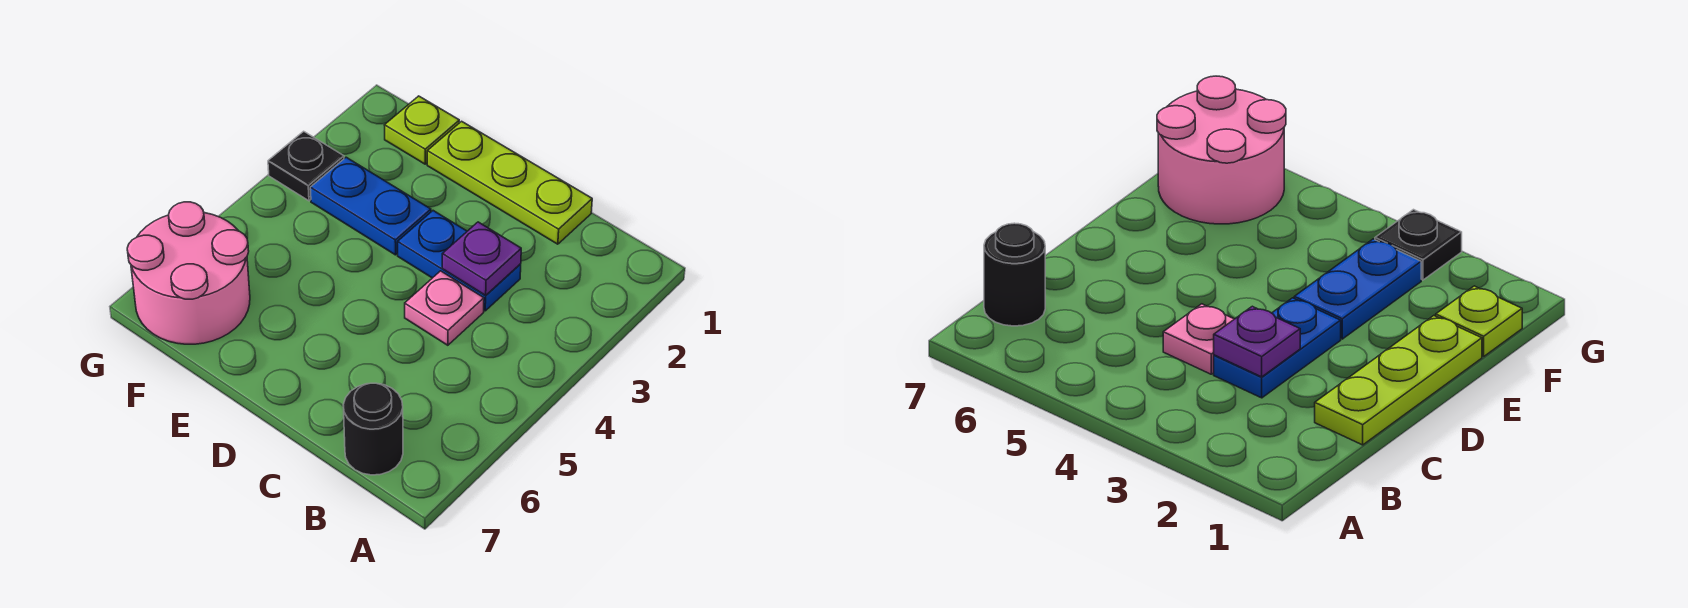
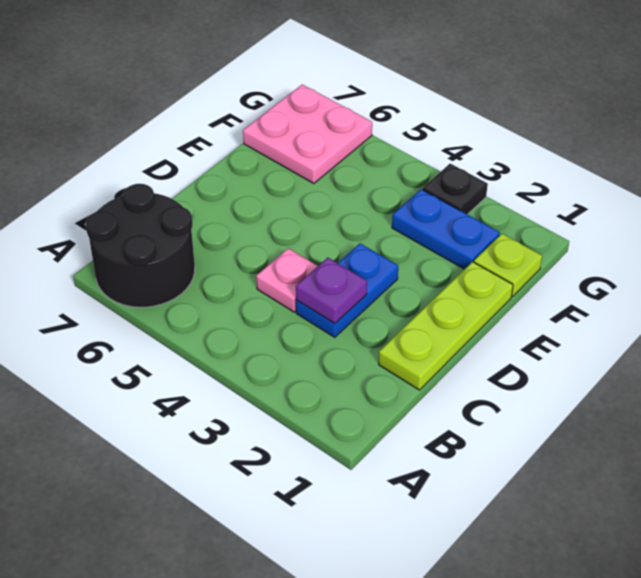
black 1x1 round brick [343,383,403,475] -> black 2x2 round brick [86,184,195,307]
blue 1x2 plate [310,157,431,255] -> blue 1x2 plate turned to [392,189,500,269]
pink 2x2 round brick [127,202,250,344] -> pink 2x2 plate [243,85,372,183]

